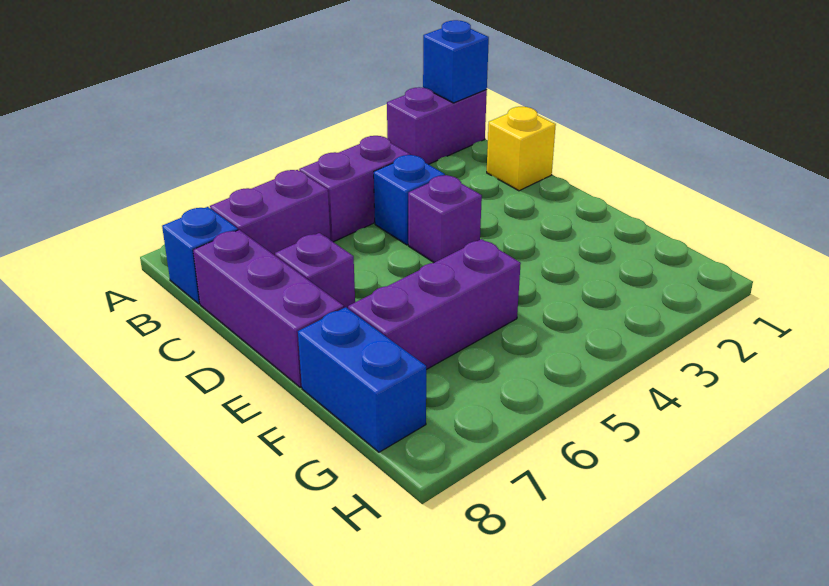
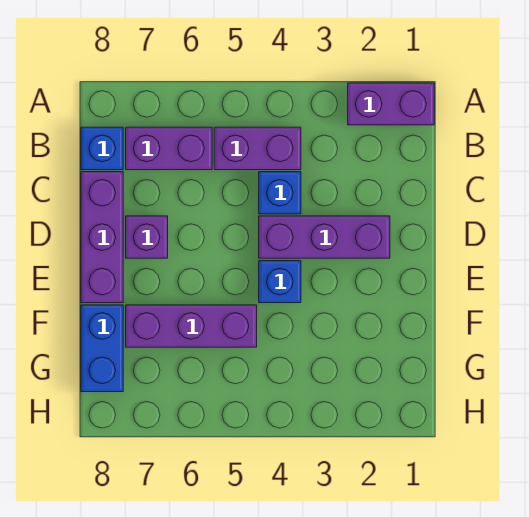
blue 1x1 brick [423,20,489,103] -> blue 1x1 brick moved to [259,261,301,303]
yellow 1x1 brick [487,107,556,191] -> none
purple 1x1 brick [408,175,482,263] -> purple 1x3 brick [259,216,390,258]

